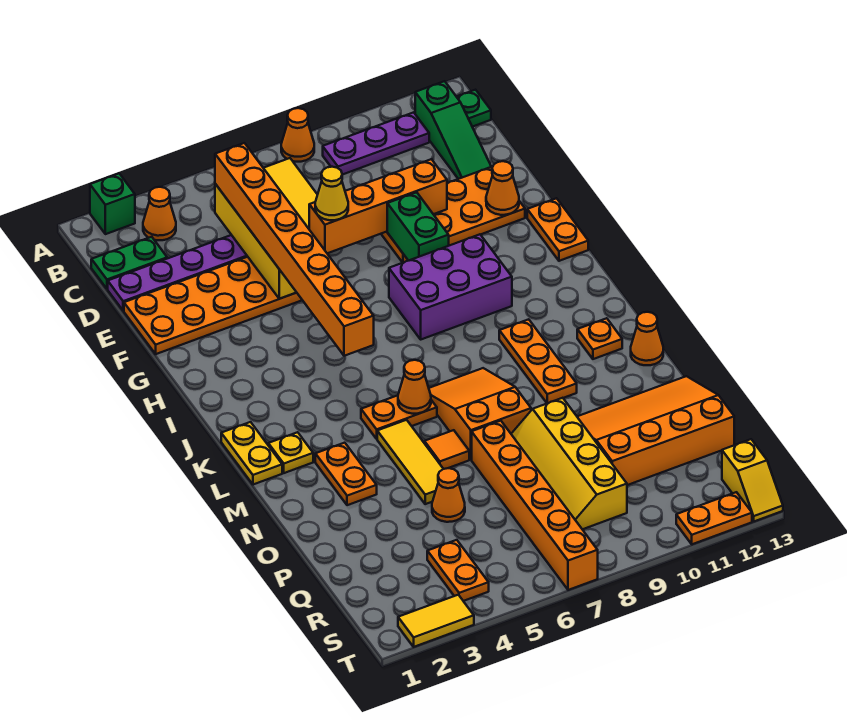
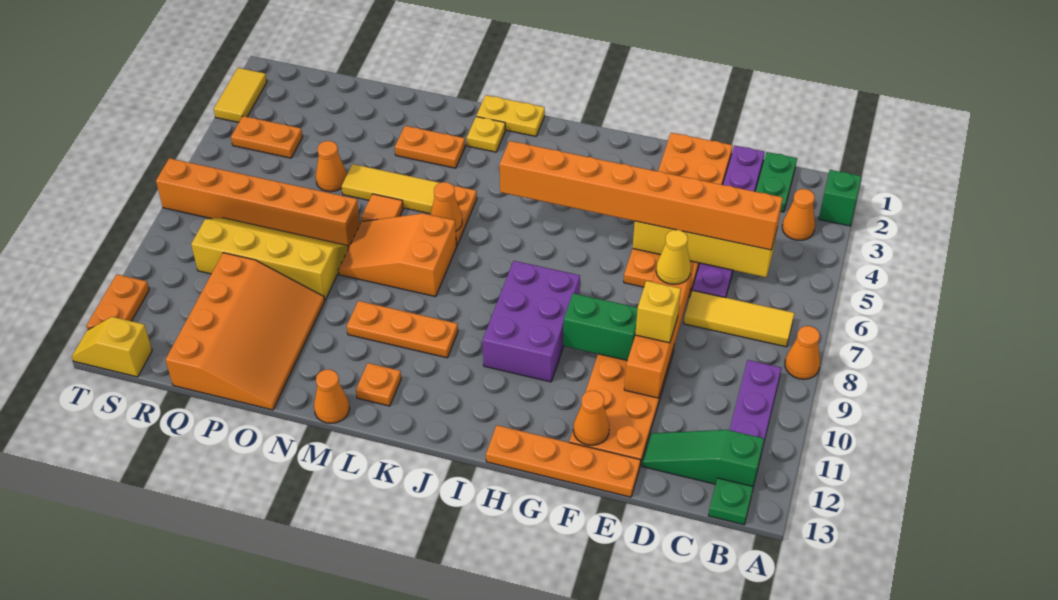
none -> yellow 1x1 brick [635,281,681,343]
orange 1x2 plate [527,198,588,261] -> orange 1x4 plate [486,425,641,497]
orange 2x3 slope [429,368,531,460] -> orange 2x3 slope turned to [339,213,457,297]

